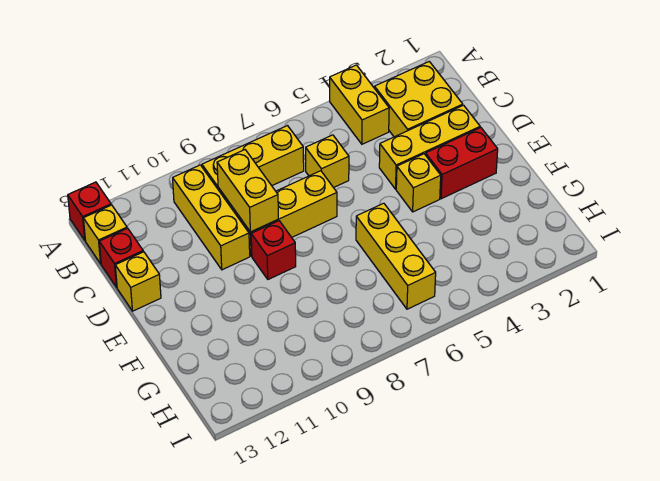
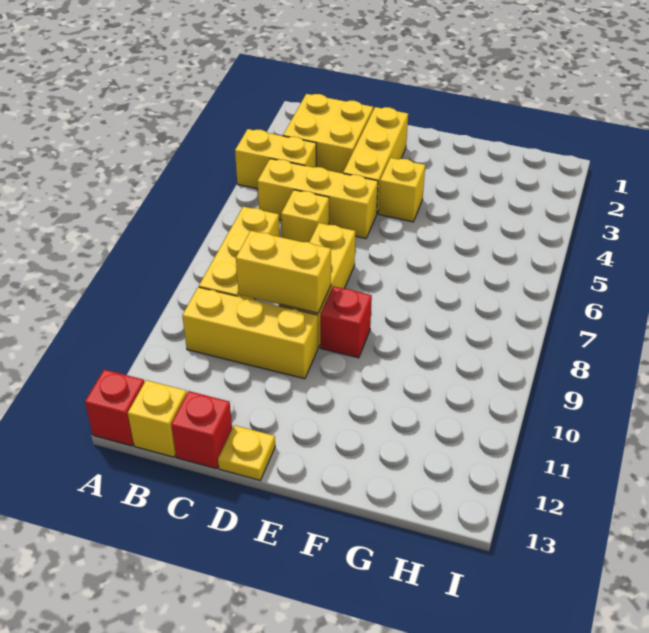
yellow 1x1 brick [115,252,161,311] -> yellow 1x1 plate [218,425,275,480]
red 1x2 brick [426,128,498,199] -> none
yellow 1x3 brick [356,203,436,309] -> yellow 1x3 brick moved to [257,159,378,239]

